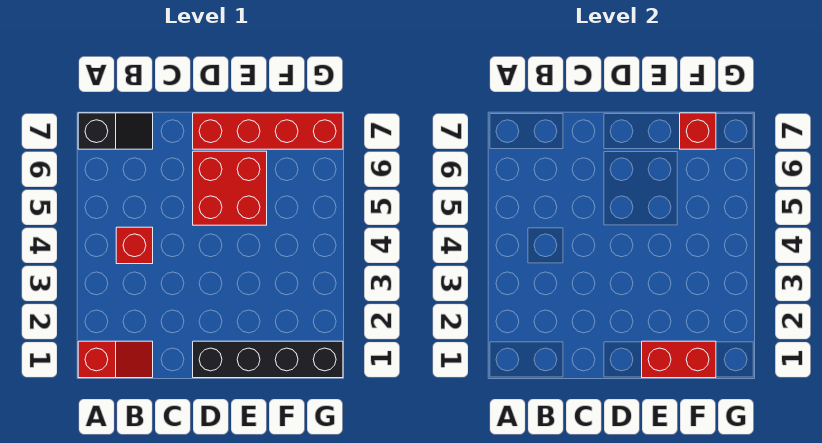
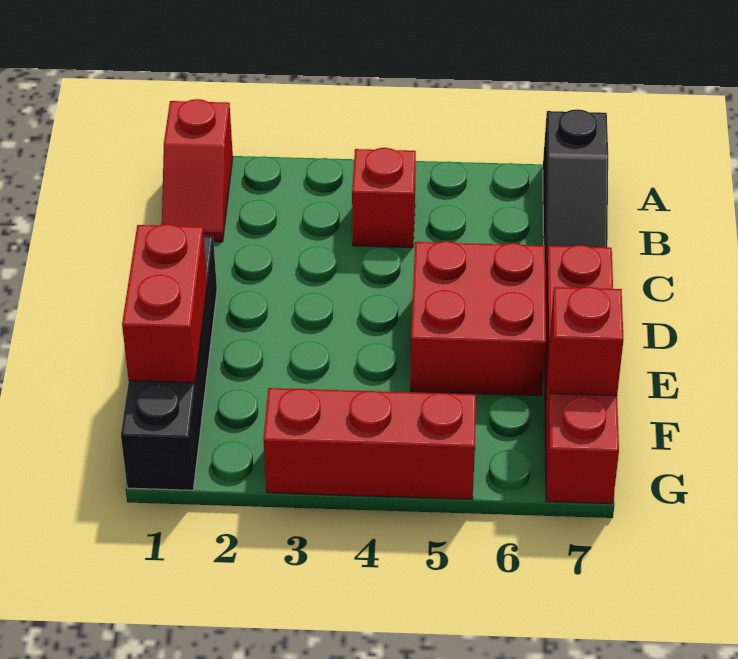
black 1x2 slope [78,113,153,149] -> black 1x3 slope [543,109,608,281]
none -> red 1x3 brick [263,388,476,499]

